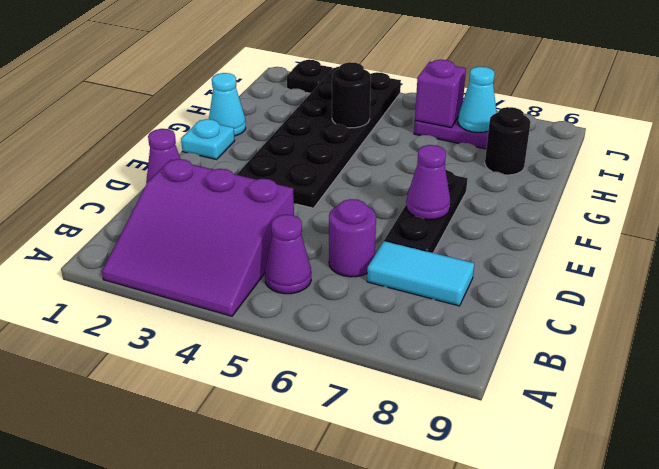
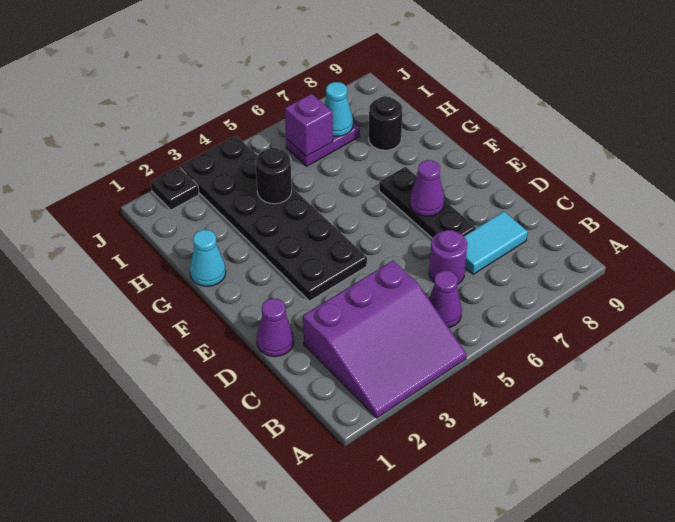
cyan 1x1 plate [181,119,235,159] -> none

